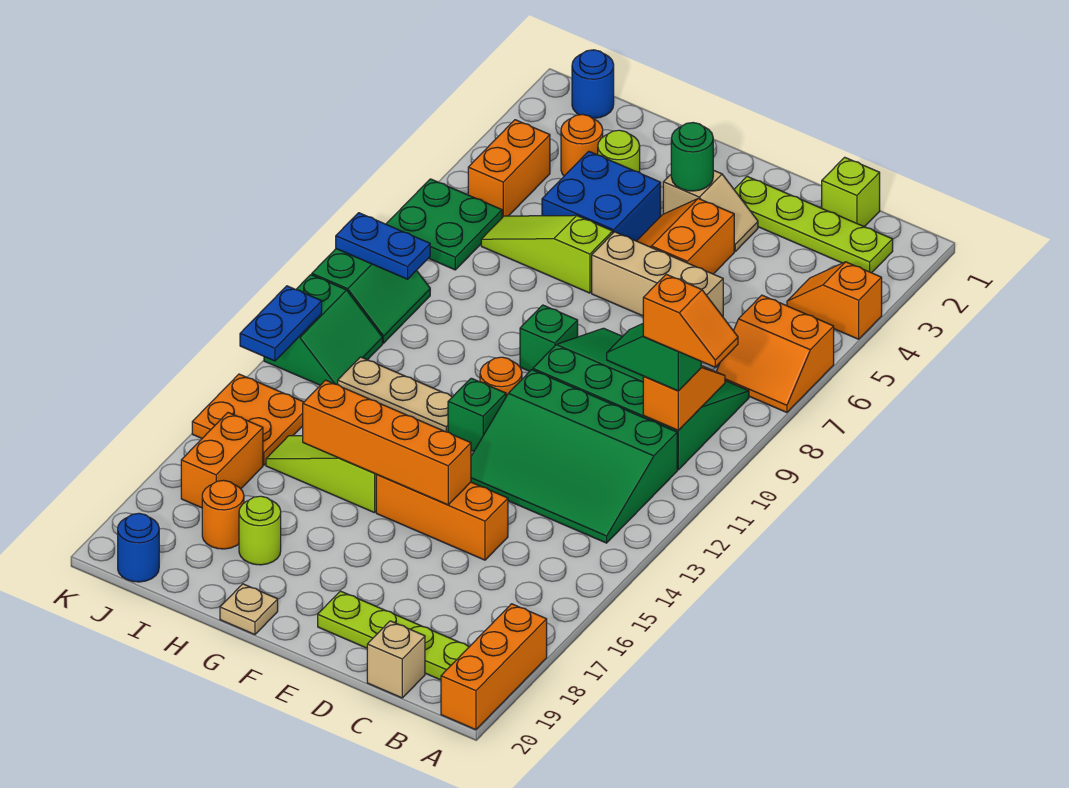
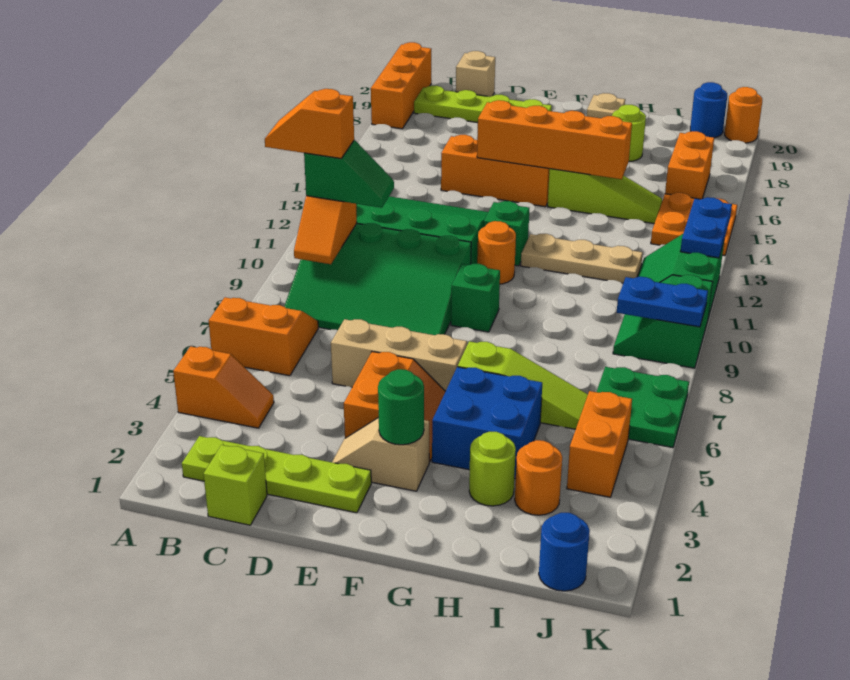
orange 1x1 round brick [202,480,244,549] -> orange 1x1 round brick moved to [725,87,762,143]

